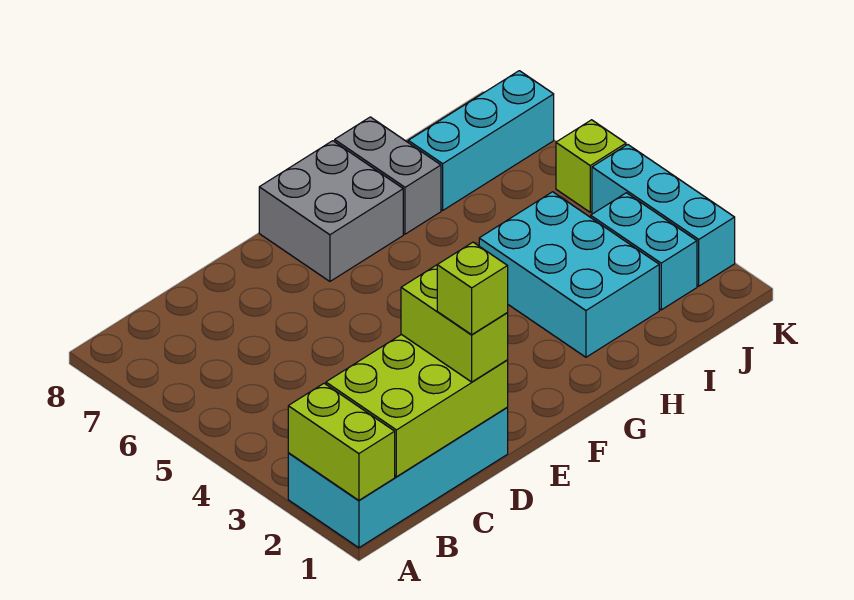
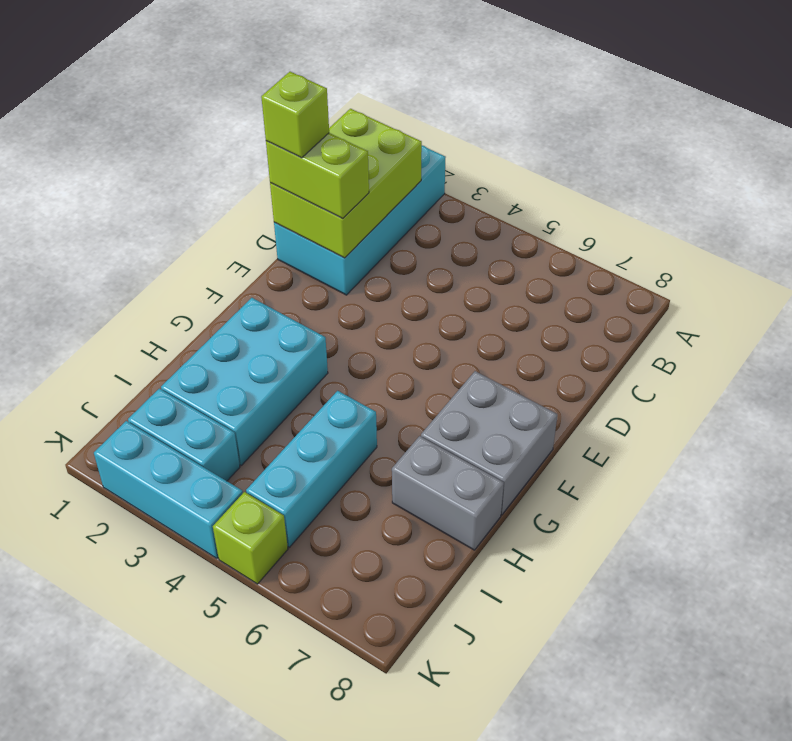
lime 1x2 brick [288,383,395,500] -> none
cyan 2x3 brick [479,192,659,357] -> cyan 2x3 brick turned to [161,298,328,465]
cyan 1x3 brick [408,71,554,210] -> cyan 1x3 brick moved to [246,391,377,547]

